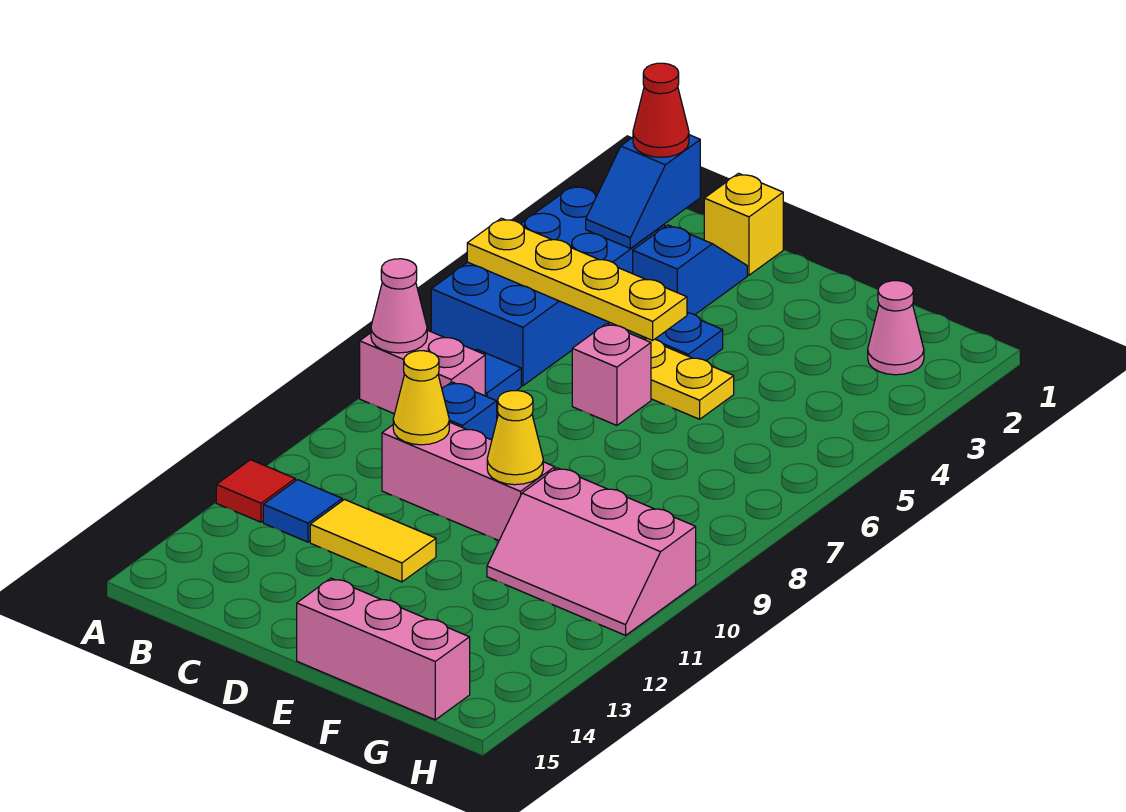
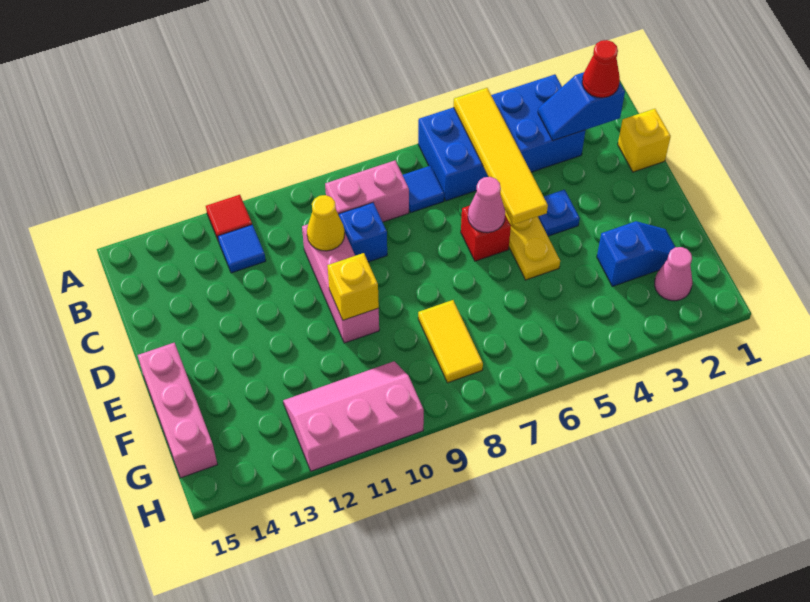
yellow 1x4 plate [467,218,687,340] -> yellow 1x4 tile [454,88,548,225]
pink 1x2 brick [360,330,485,414] -> pink 1x2 brick turned to [325,160,409,222]
pink 1x1 cone [371,259,427,353] -> pink 1x1 cone moved to [468,177,505,233]
blue 1x2 slope [633,225,747,315] -> blue 1x2 slope moved to [597,221,675,286]
yellow 1x2 tile [310,500,436,582] -> yellow 1x2 tile moved to [418,300,483,383]
pink 1x1 brick [572,324,651,425] -> red 1x1 brick [461,206,511,261]
yellow 1x1 cone [487,391,543,485] -> yellow 1x1 brick [327,253,379,320]
pink 2x3 slope [487,468,696,635] -> pink 2x3 slope turned to [283,361,424,471]

